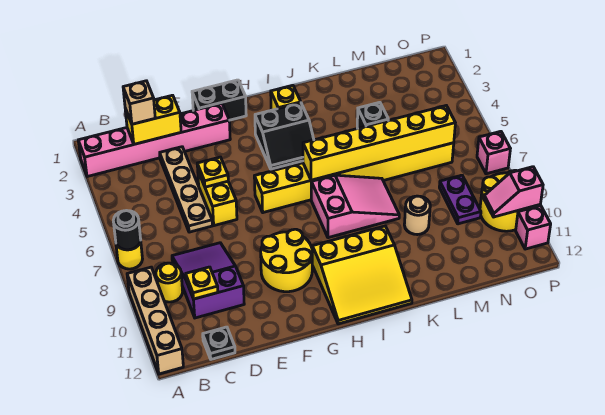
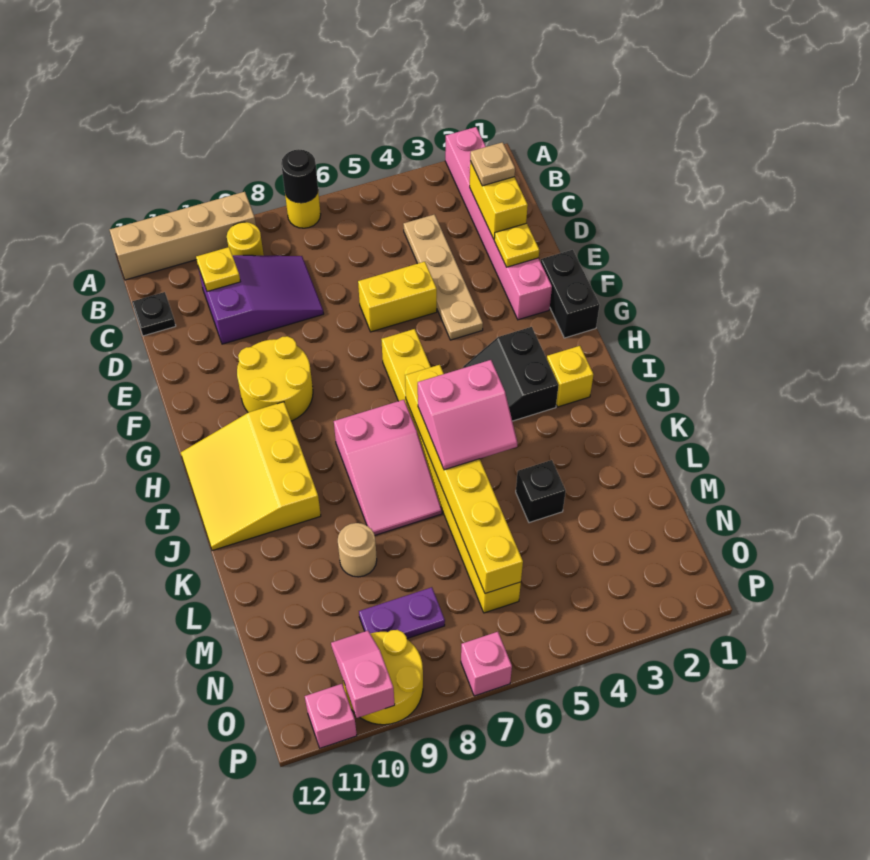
tan 1x1 brick [123,81,155,124] -> tan 1x1 plate [470,142,515,186]
tan 1x4 plate [160,147,212,232] -> tan 1x4 plate turned to [403,214,483,340]
yellow 1x1 plate [197,157,228,187] -> yellow 1x1 plate moved to [494,223,539,267]
none -> pink 2x2 slope [418,360,517,470]

